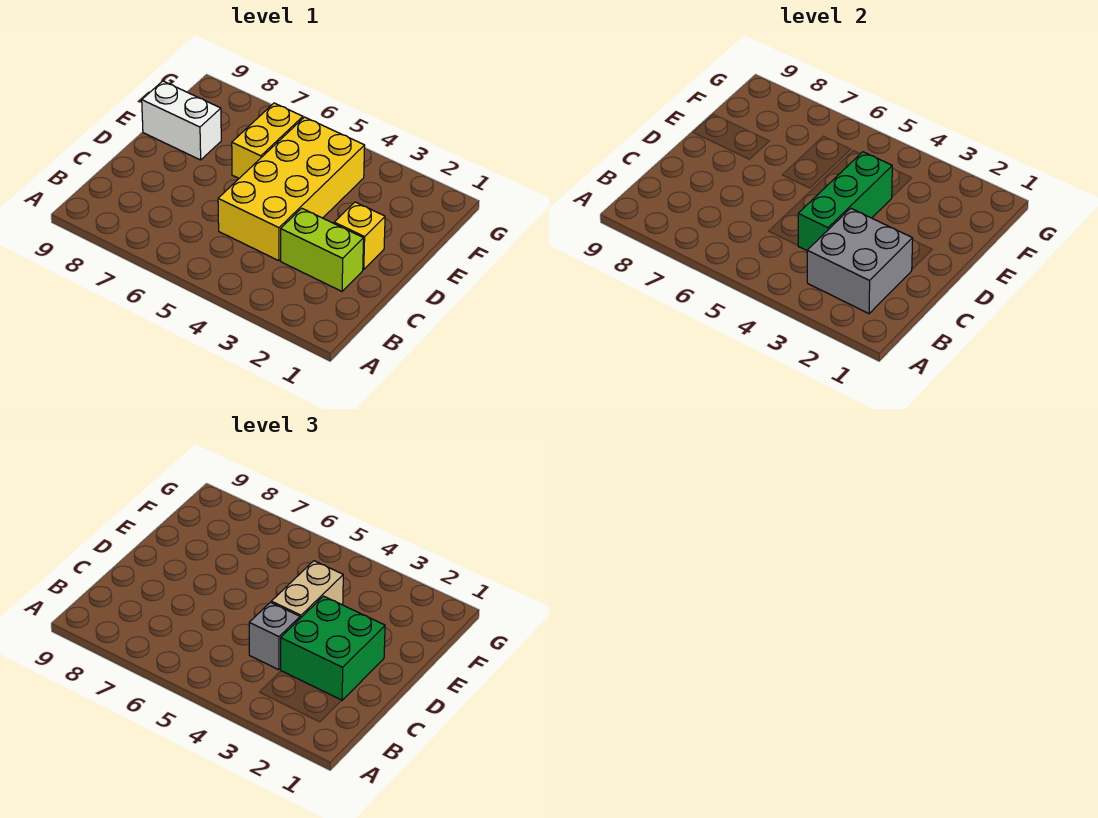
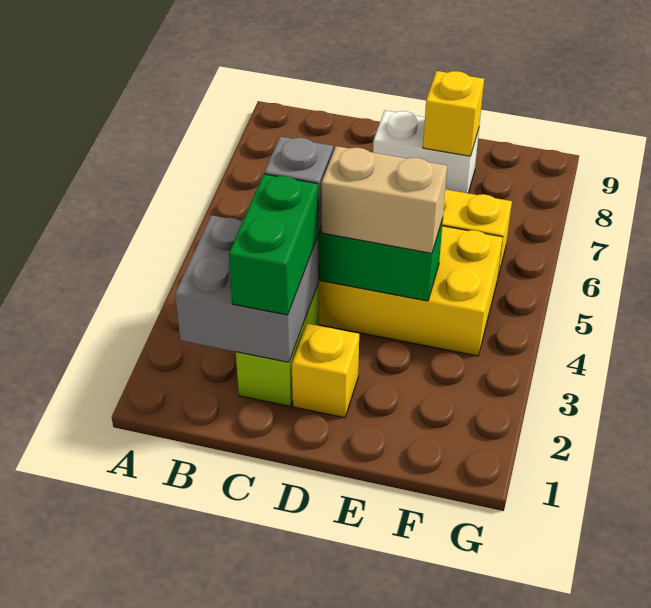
green 2x2 brick [281,596,385,700] -> green 1x2 brick [229,174,318,315]
white 1x2 brick [142,81,221,160] -> white 1x2 brick turned to [373,111,479,193]
none -> yellow 1x1 brick [423,71,484,156]

